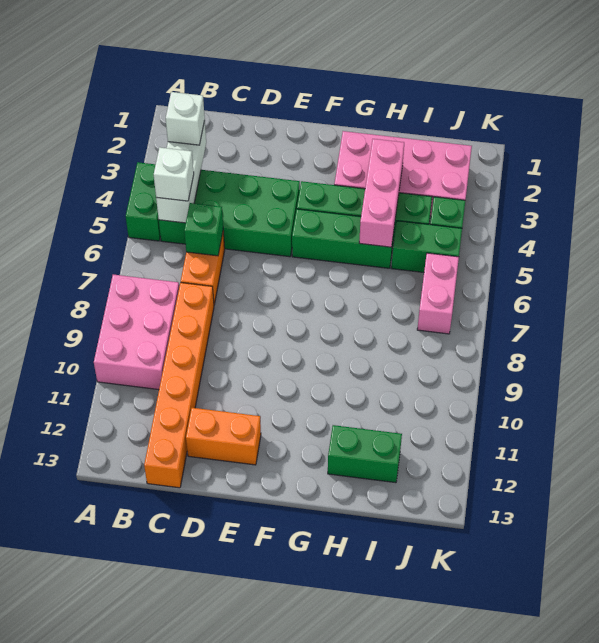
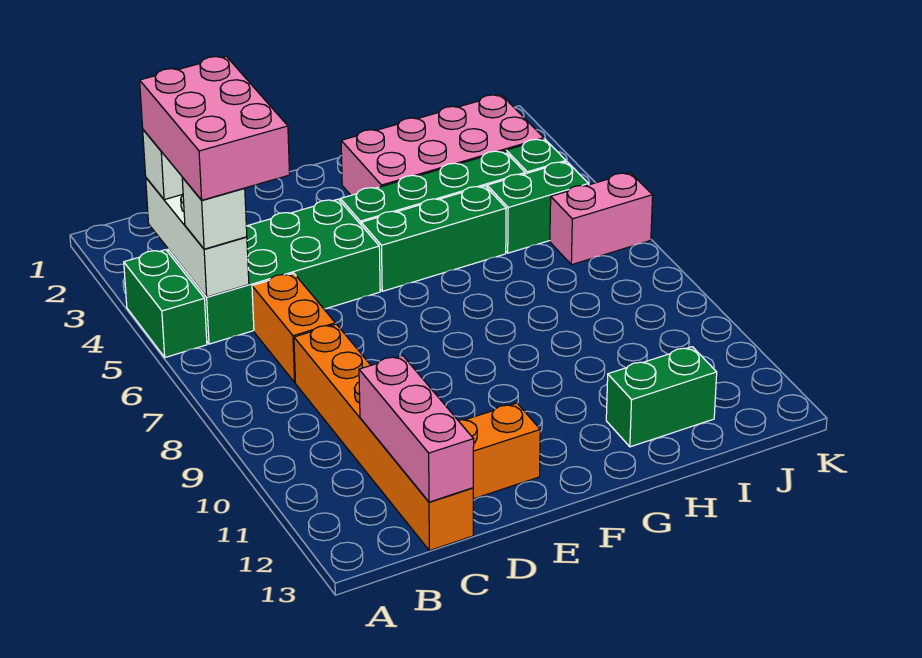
pink 2x3 brick [94,275,179,390] -> pink 2x3 brick moved to [140,56,290,200]
green 1x1 brick [184,203,223,256] -> none
pink 1x3 brick [359,139,404,247] -> pink 1x3 brick moved to [359,356,474,502]
pink 1x2 brick [417,253,459,334] -> pink 1x2 brick turned to [550,173,653,265]

